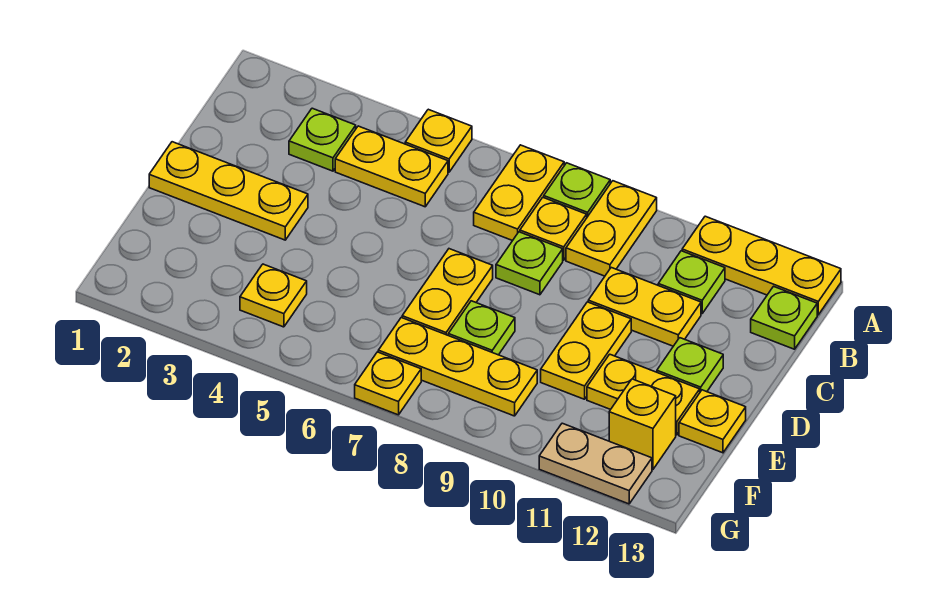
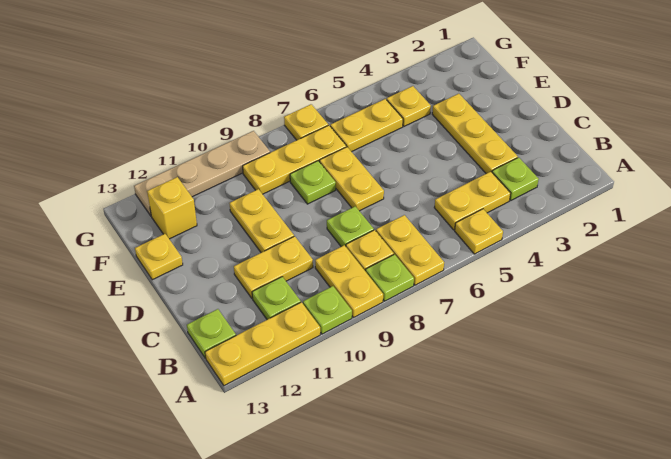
yellow 1x3 plate [149,142,308,240] -> yellow 1x3 plate turned to [432,94,518,174]
lime 1x1 plate [657,338,723,392] -> lime 1x1 plate moved to [303,286,352,334]
yellow 1x2 plate [587,354,700,435] -> yellow 1x2 plate moved to [330,99,403,152]
tan 1x2 plate [539,423,652,504] -> tan 1x4 plate [134,131,270,216]

